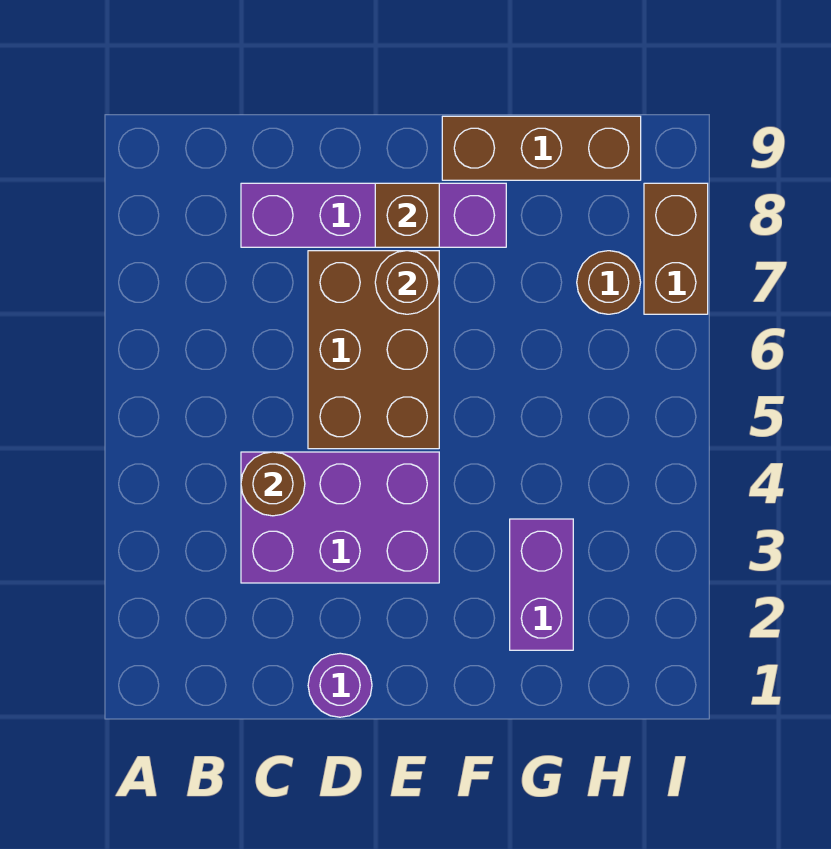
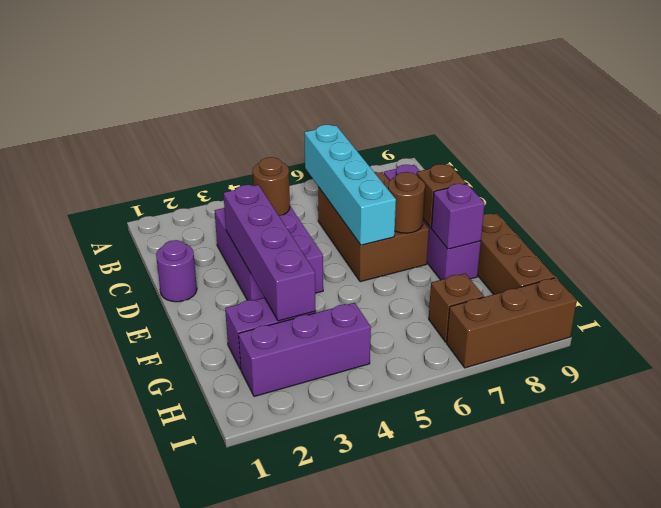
none -> cyan 1x4 brick [304,125,396,245]
none -> purple 1x4 brick [223,185,316,321]
brown 2x3 brick [308,251,439,449] -> brown 2x3 brick turned to [318,172,429,282]
none -> purple 1x1 brick [431,184,485,249]
none -> purple 1x3 brick [239,303,371,396]
brown 1x1 round brick [577,251,641,314] -> brown 1x1 brick [429,274,484,342]
brown 1x2 brick [644,183,708,314] -> brown 1x3 brick [447,278,577,368]

